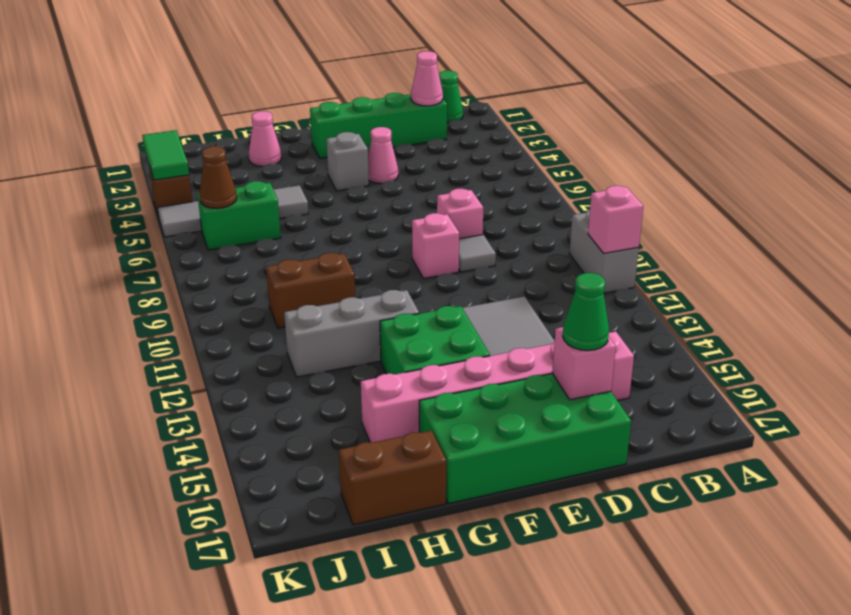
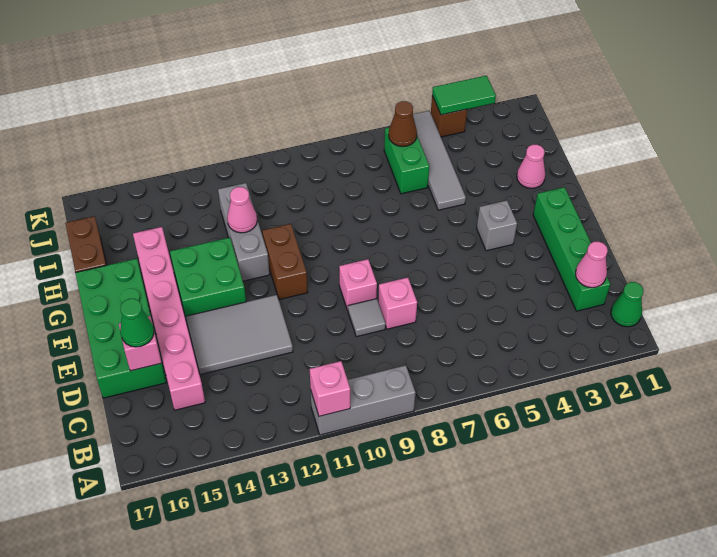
grey 1x2 brick [569,209,639,293] -> grey 1x3 brick [311,365,416,435]
pink 1x1 cone [368,127,398,183] -> pink 1x1 cone moved to [227,187,257,233]
brown 1x2 brick [266,253,355,328] -> brown 1x2 brick moved to [262,224,308,300]

